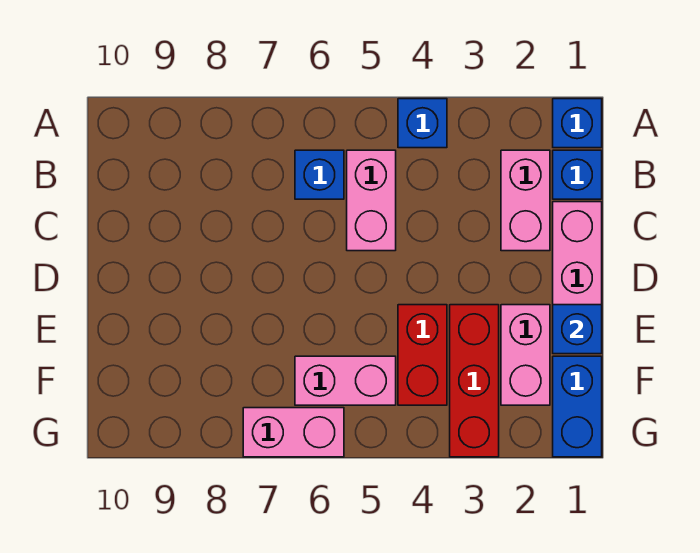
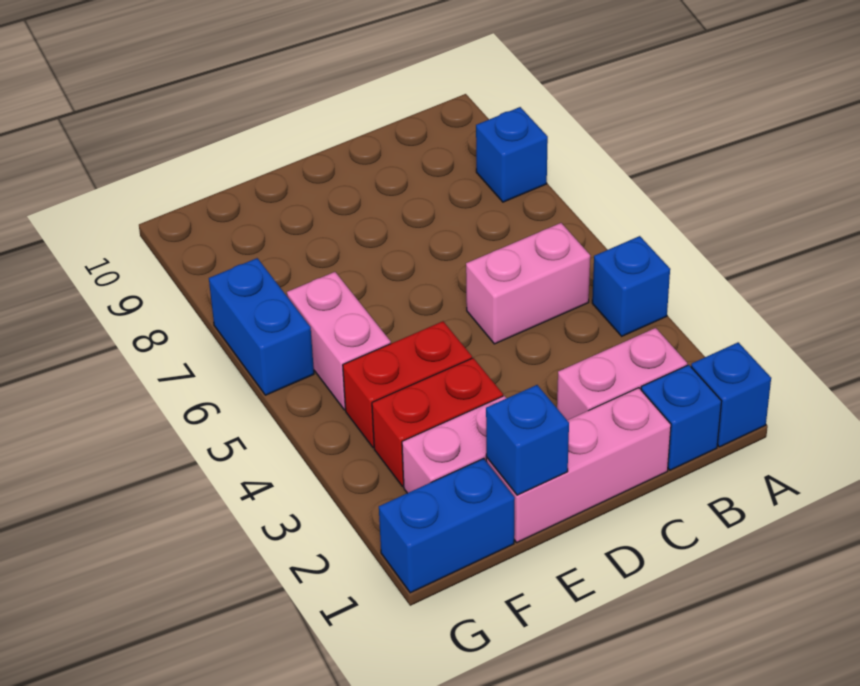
blue 1x1 brick [295,150,344,199] -> blue 1x1 brick moved to [476,107,548,202]
red 1x3 brick [450,305,499,457] -> red 1x2 brick [372,358,503,486]
pink 1x2 brick [243,408,344,457] -> blue 1x2 brick [209,258,314,395]

